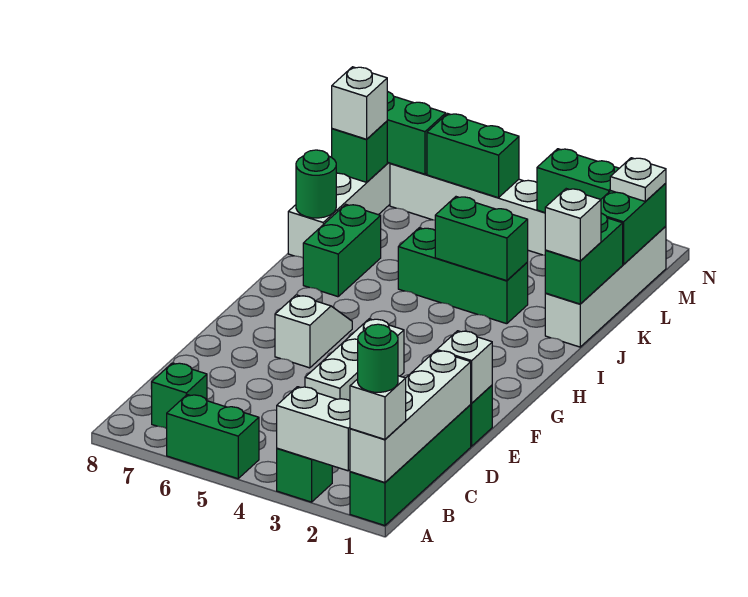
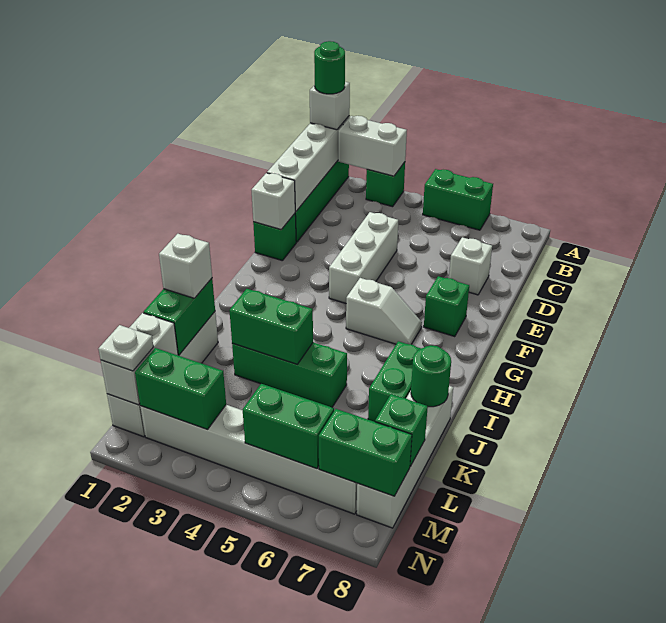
green 1x1 brick [152,363,207,429] -> green 1x1 brick moved to [424,276,469,337]
white 1x2 slope [275,295,352,368] -> white 1x2 slope turned to [346,278,422,344]
green 1x2 brick [601,183,666,264] -> white 1x2 brick [101,313,178,405]
white 1x1 brick [332,67,387,139] -> white 1x1 brick moved to [449,237,492,295]

